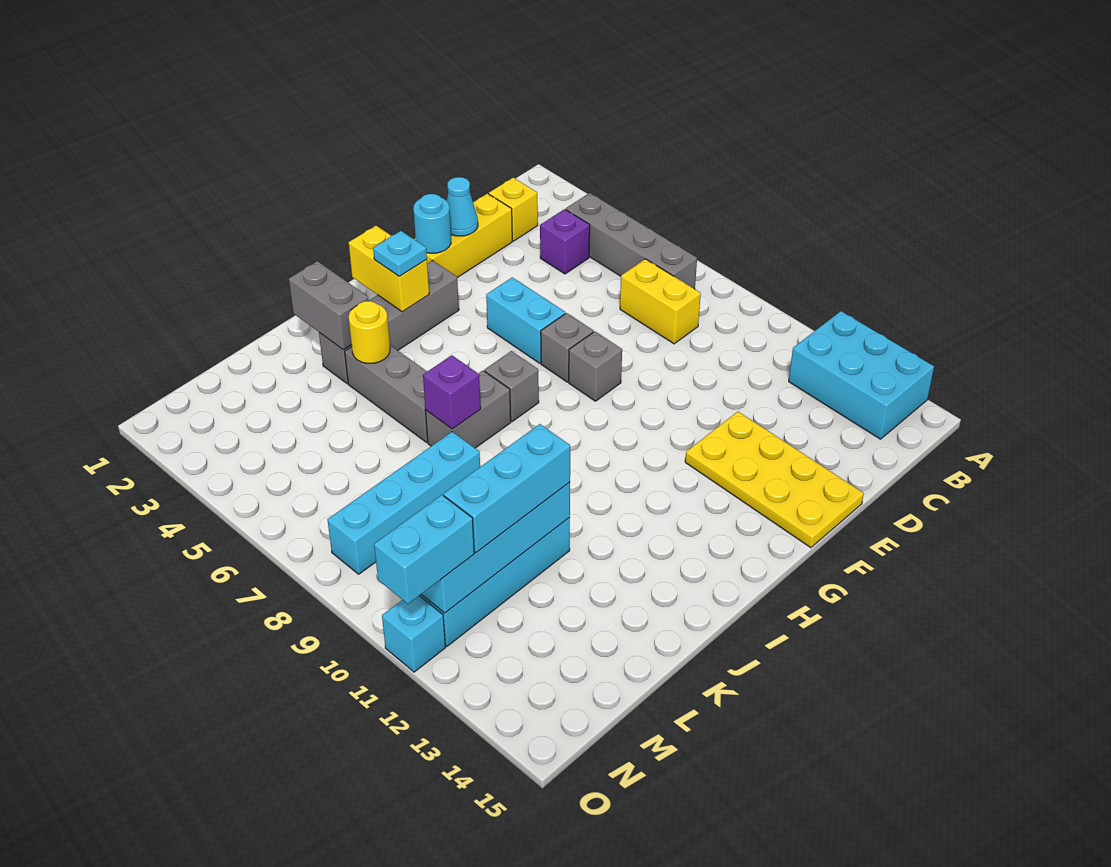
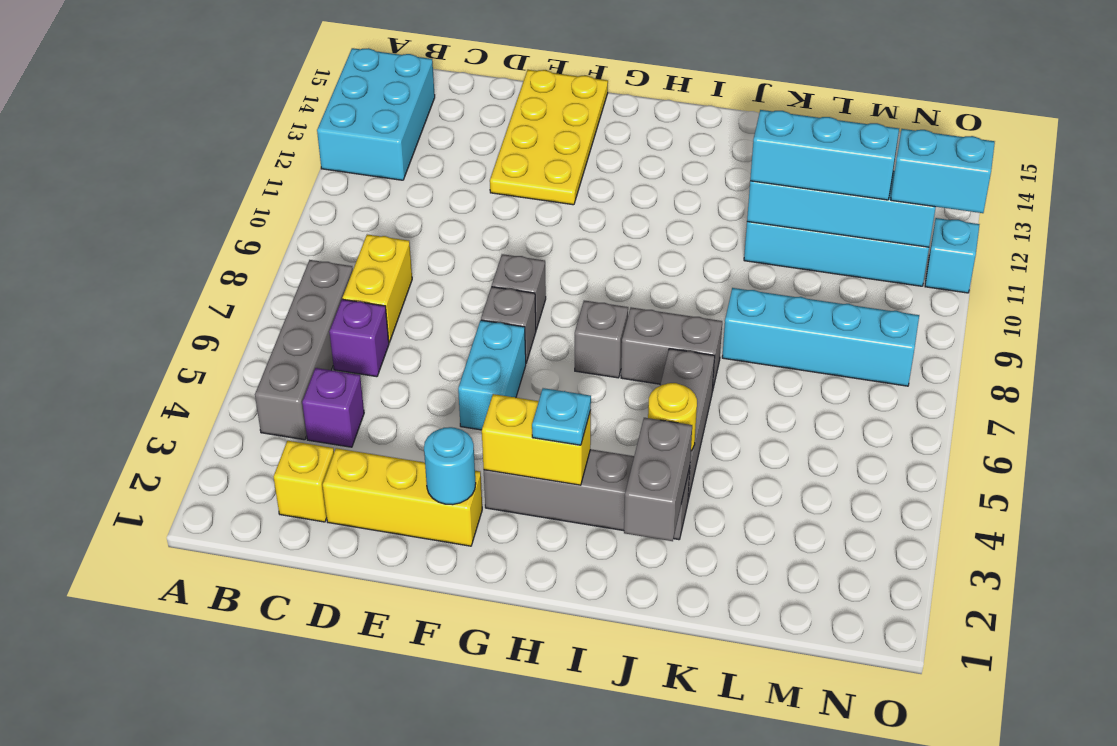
cyan 1x1 cone [447,177,478,236] -> none
yellow 1x2 brick [349,226,429,312] -> yellow 1x2 brick turned to [482,394,591,485]
purple 1x1 brick [423,355,481,429] -> purple 1x1 brick moved to [329,299,389,377]

